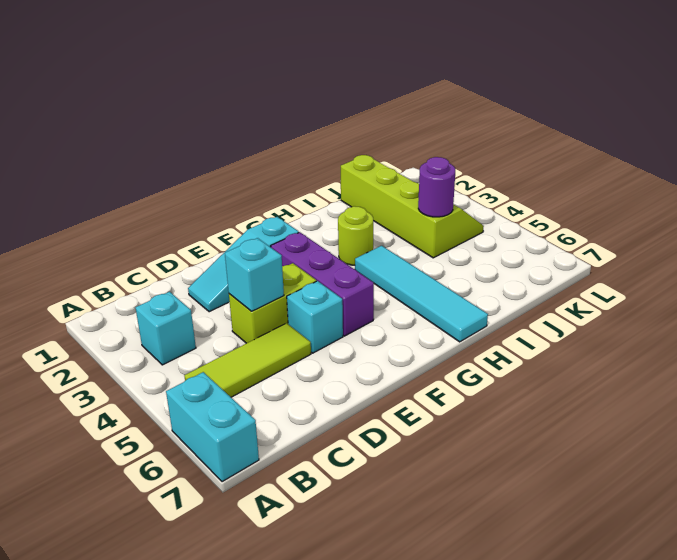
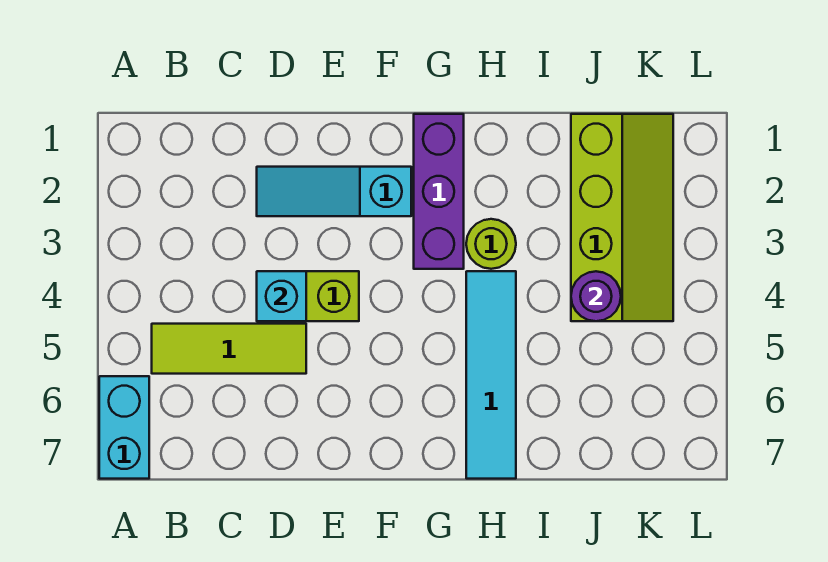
cyan 1x1 brick [136,292,196,365] -> none
cyan 1x1 brick [287,281,343,353] -> none
purple 1x3 brick [271,232,374,336] -> purple 1x3 brick moved to [414,114,464,269]

